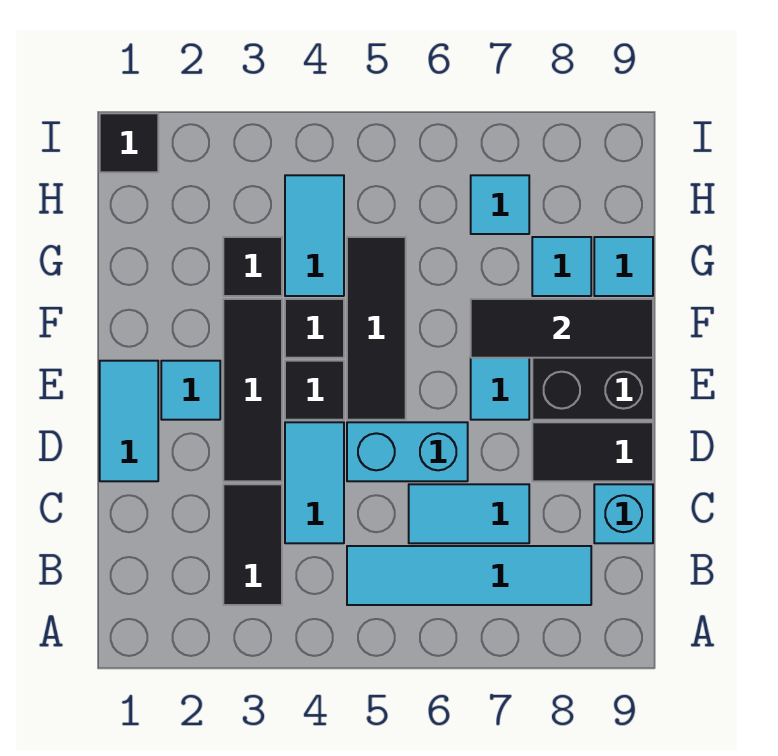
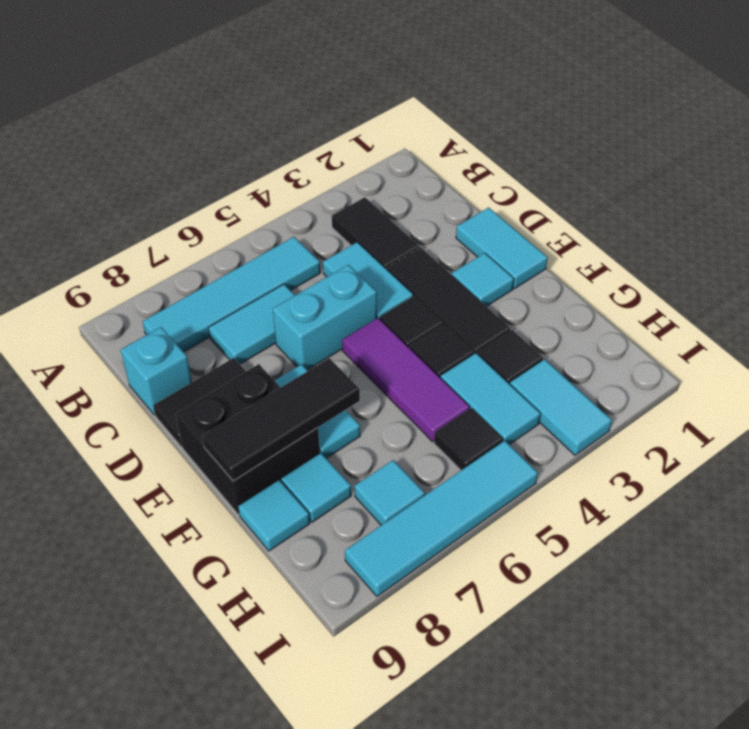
black 1x3 tile [347,237,406,420] -> purple 1x3 tile [342,318,470,442]
none -> cyan 1x2 tile [510,359,612,455]
black 1x1 tile [100,113,158,172] -> black 1x1 tile moved to [434,408,503,470]
none -> cyan 1x4 tile [345,441,538,596]

